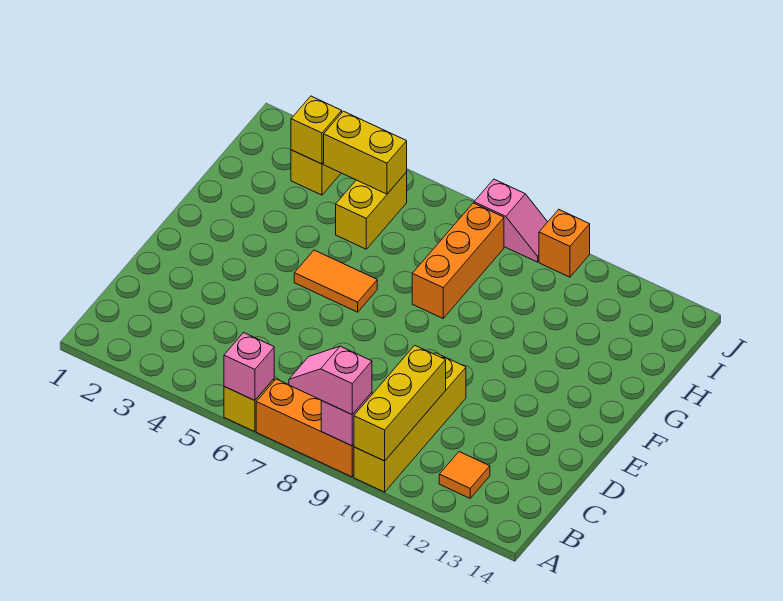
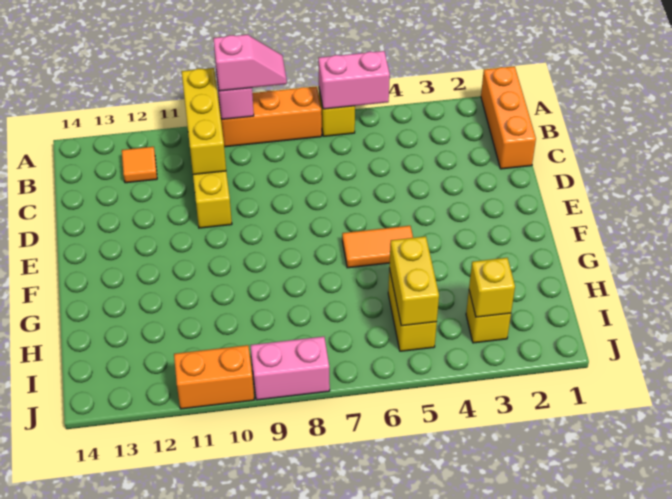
pink 1x1 brick [224,333,274,400] -> pink 1x2 brick [318,51,390,109]
orange 1x3 brick [412,203,504,318] -> orange 1x3 brick moved to [481,66,536,169]
yellow 1x2 brick [323,111,407,194] -> yellow 1x2 brick turned to [389,236,439,326]
pink 1x2 slope [474,179,547,262] -> pink 1x2 brick [250,337,330,400]
orange 1x1 brick [539,210,590,277] -> orange 1x2 brick [174,345,254,409]

